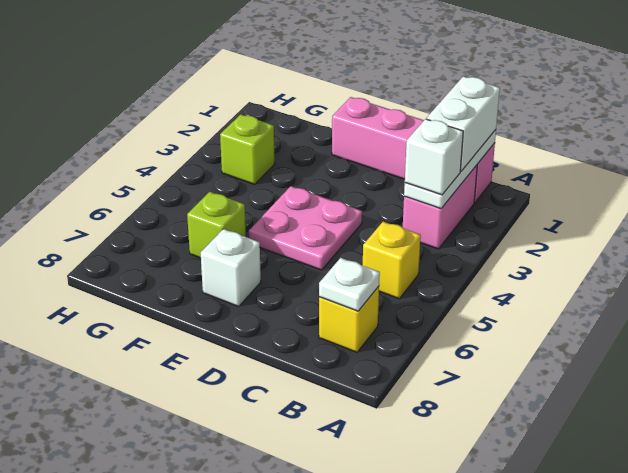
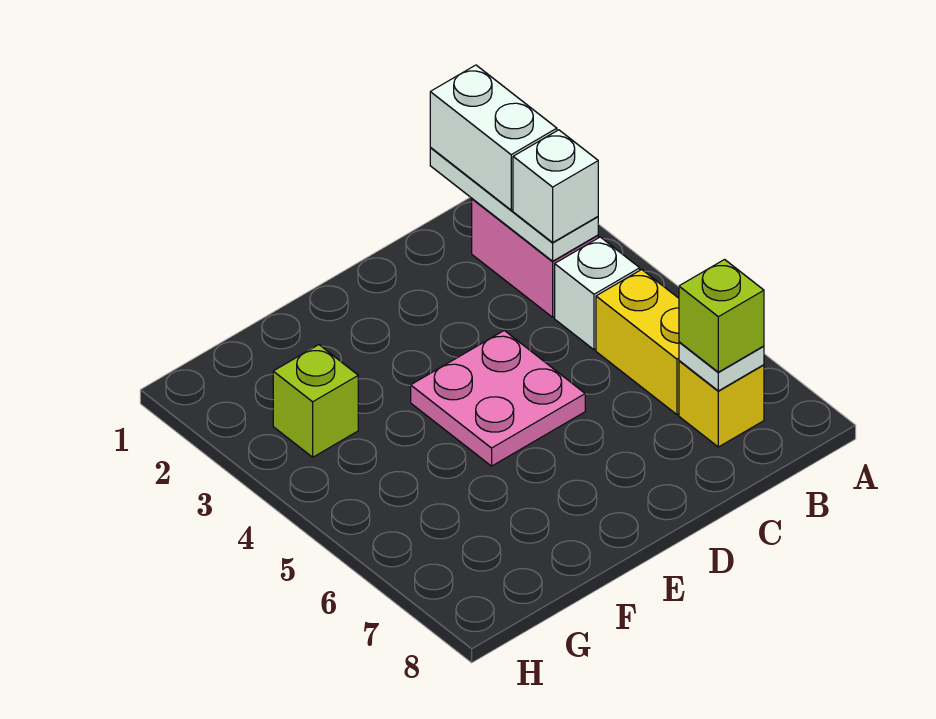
pink 1x4 brick [332,97,495,203] -> none
yellow 1x1 brick [363,222,421,299] -> yellow 1x2 brick [596,269,679,414]
white 1x1 brick [201,229,261,307] -> white 1x1 brick moved to [555,237,640,350]
lime 1x1 brick [187,192,246,258] -> lime 1x1 brick moved to [679,260,764,372]

